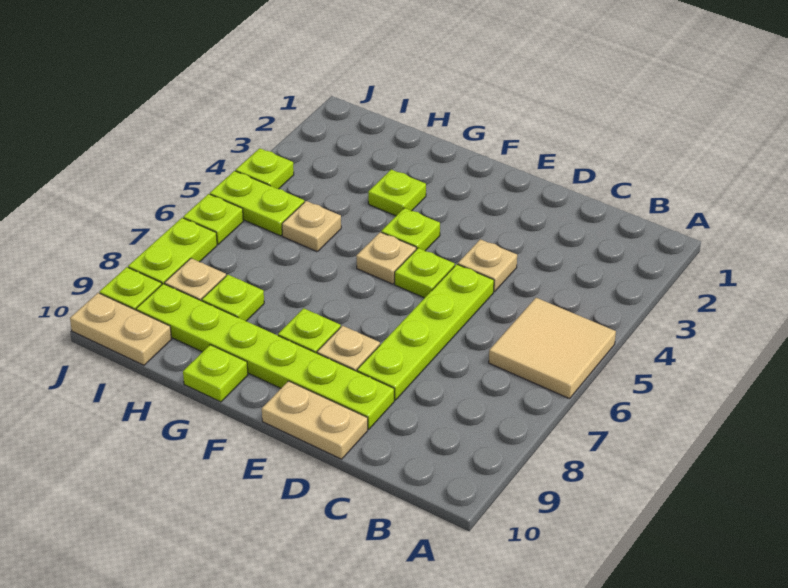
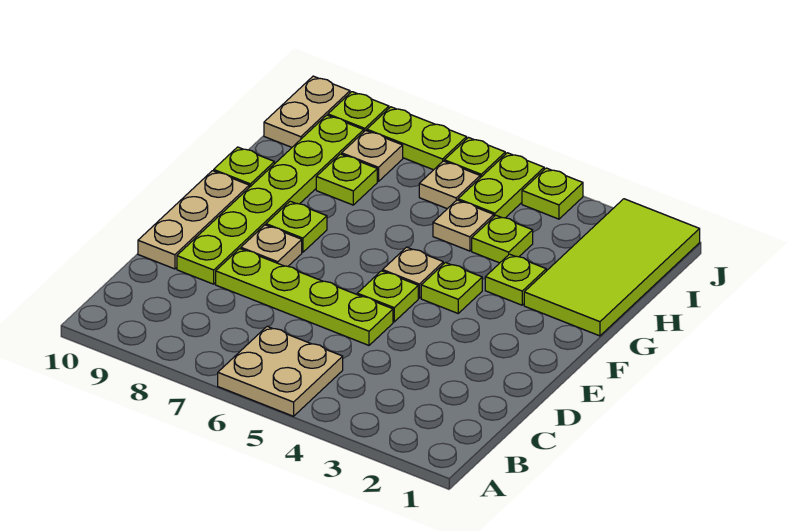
tan 2x2 tile [489,298,616,399] -> tan 2x2 plate [218,326,343,416]
tan 1x1 plate [458,239,517,292] -> tan 1x1 plate moved to [419,161,480,209]
tan 1x2 plate [262,381,368,459] -> tan 1x3 plate [138,171,249,269]
none -> lime 2x4 tile [524,199,700,336]
none -> lime 1x1 plate [472,215,533,263]

